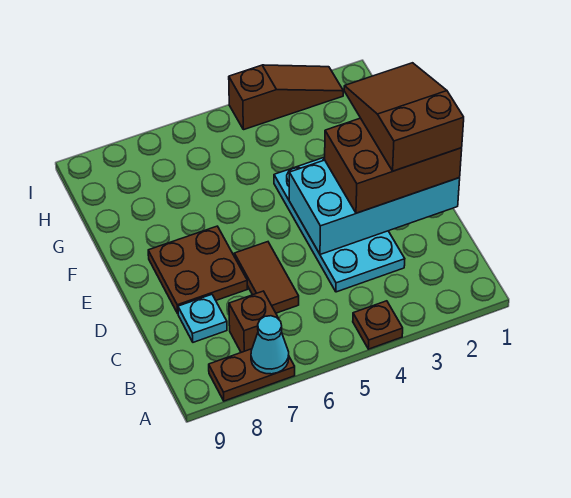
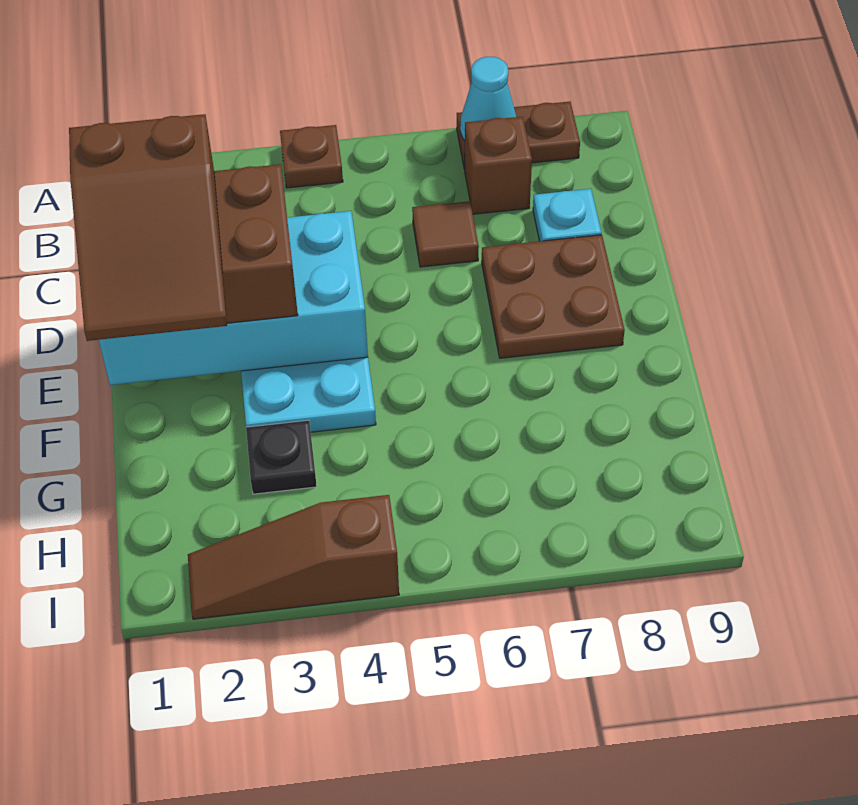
brown 1x2 tile [234,242,299,313] -> brown 1x1 tile [412,201,479,267]
none -> black 1x1 plate [246,420,317,494]

